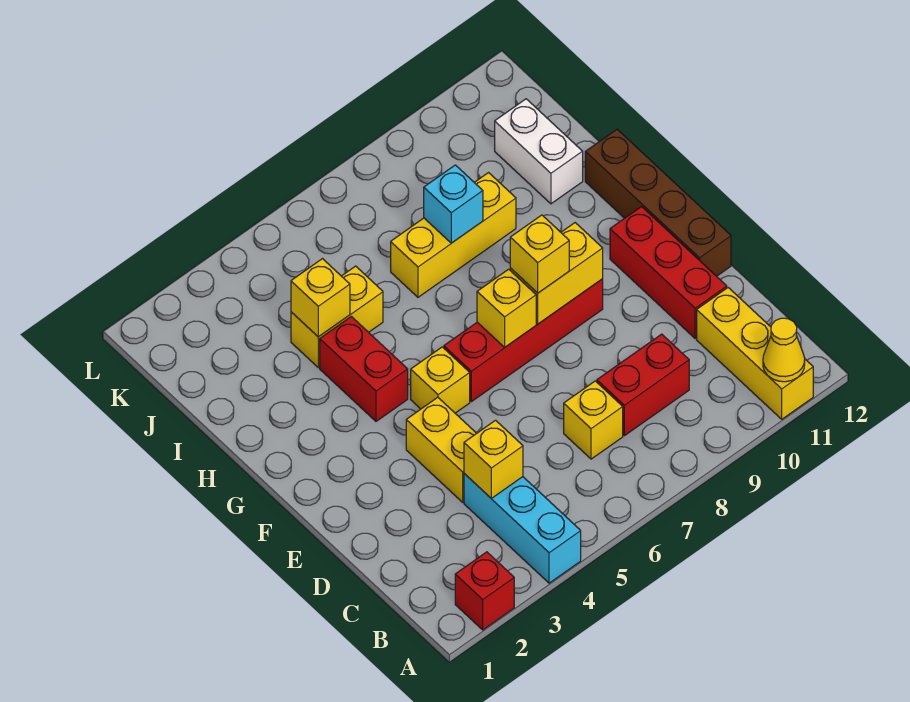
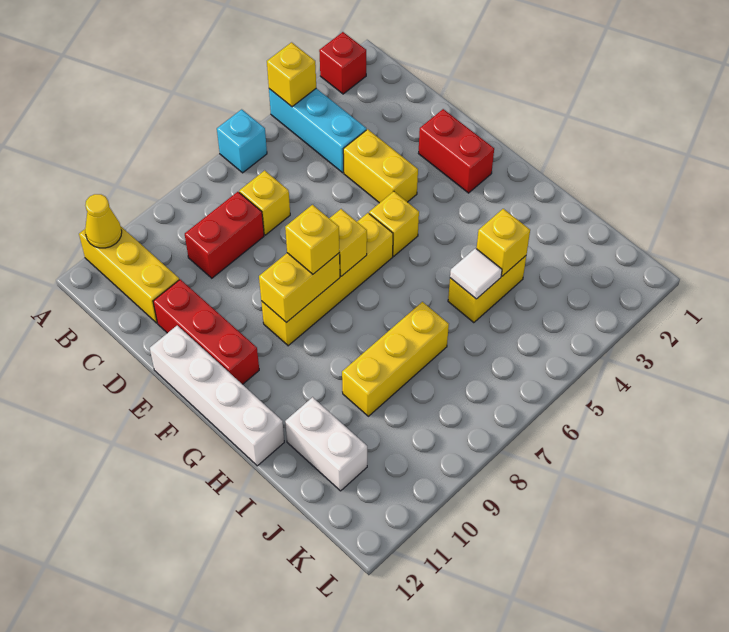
yellow 1x1 brick [464,420,523,498] -> yellow 1x1 brick moved to [267,42,316,107]
brown 1x4 brick [585,129,731,276] -> white 1x4 brick [150,326,284,466]
red 1x4 brick [444,279,603,402] -> yellow 1x4 brick [261,213,393,346]
red 1x2 brick [320,316,408,421] -> red 1x2 brick moved to [418,109,494,193]
none -> white 1x1 tile [450,248,502,299]
cyan 1x1 brick [424,165,483,243] -> cyan 1x1 brick moved to [217,109,267,173]

